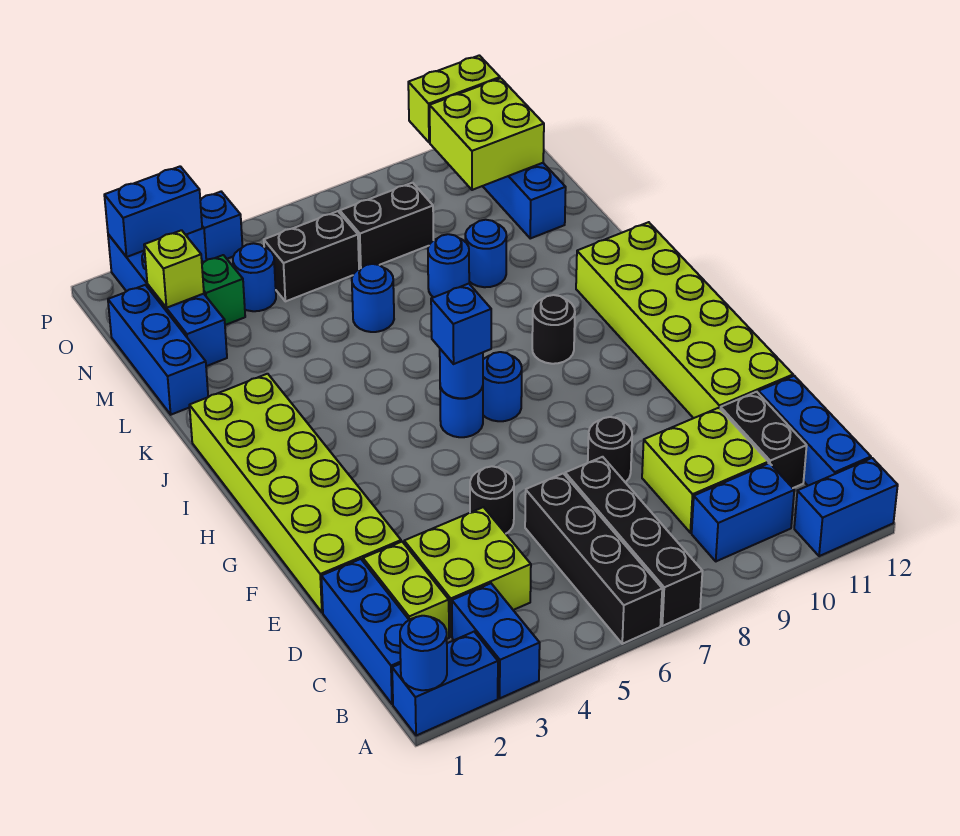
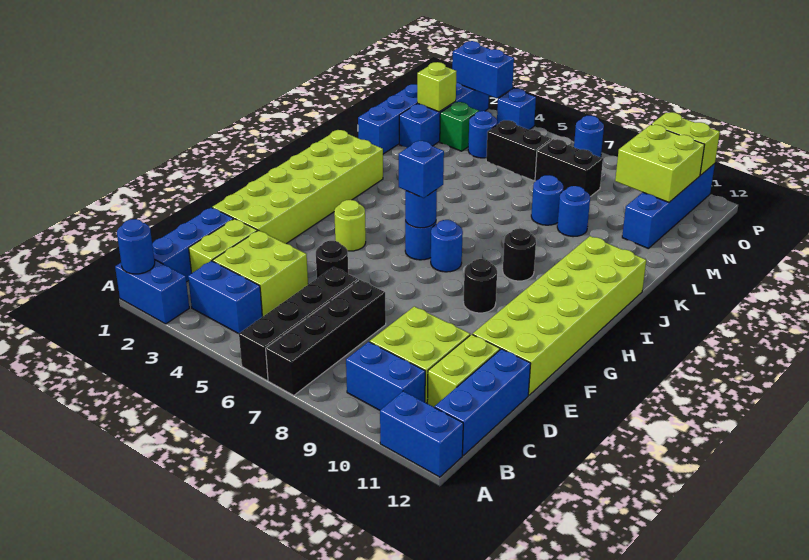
blue 1x2 brick [452,583,540,698] -> blue 1x2 brick turned to [188,261,262,334]
black 1x2 brick [720,392,807,488] -> lime 1x2 brick [427,334,500,407]
black 1x1 round brick [588,417,632,482] -> black 1x1 round brick moved to [463,259,497,313]
none -> lime 1x1 round brick [334,200,366,251]
blue 1x1 round brick [352,264,394,332] -> blue 1x1 round brick moved to [574,116,604,157]

